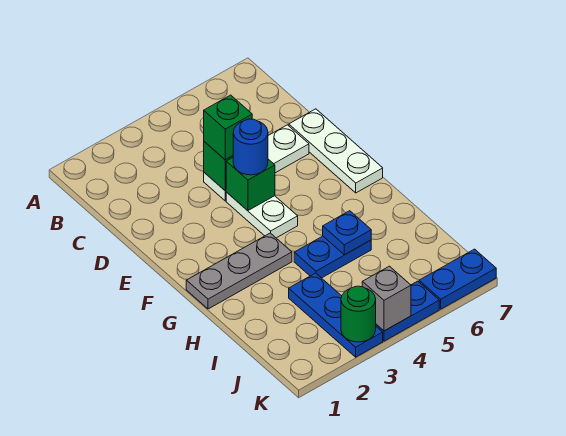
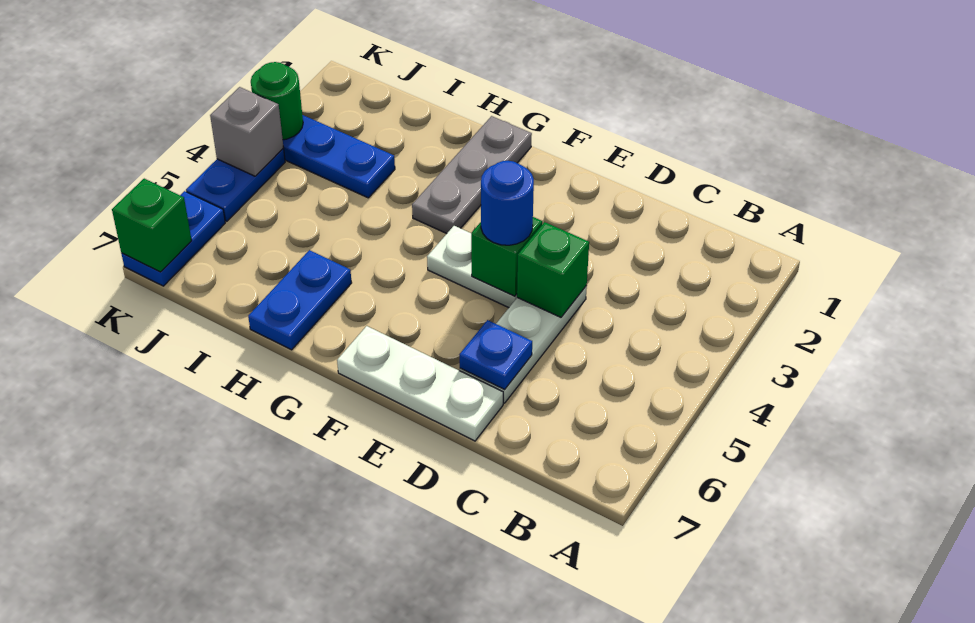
green 1x1 brick [204,95,252,160] -> green 1x1 brick moved to [112,179,192,272]
blue 1x2 plate [294,236,371,278] -> blue 1x2 plate moved to [248,250,352,350]
blue 1x1 plate [323,211,371,255] -> blue 1x1 plate moved to [459,320,532,389]

